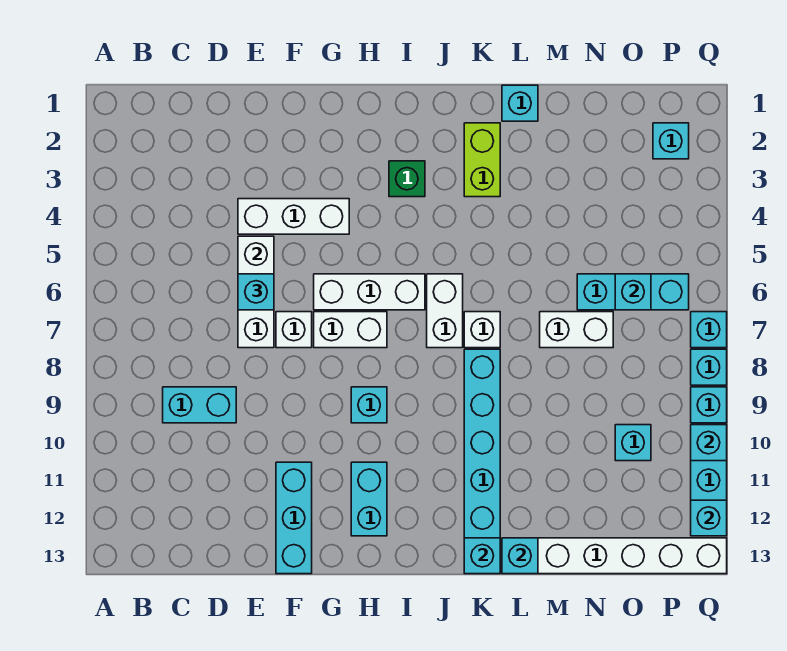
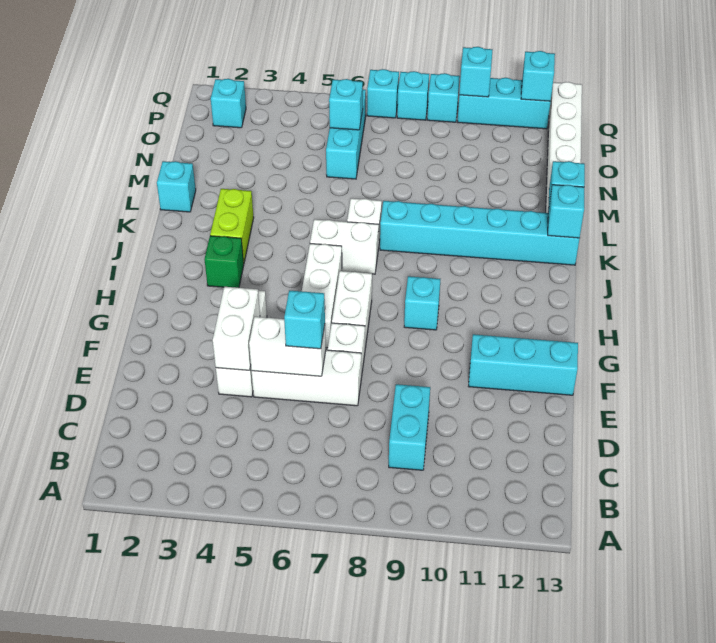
cyan 1x2 brick [351,462,387,536] -> none
lime 1x2 brick [464,123,500,197] -> lime 1x2 brick turned to [210,189,254,262]
white 1x2 brick [540,312,613,348] -> white 1x2 brick moved to [213,287,260,370]
cyan 1x1 brick [615,425,651,461] -> none

